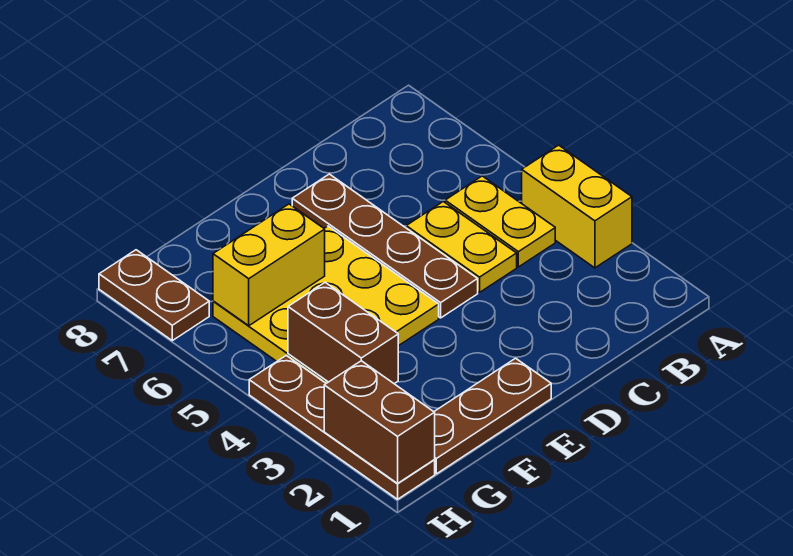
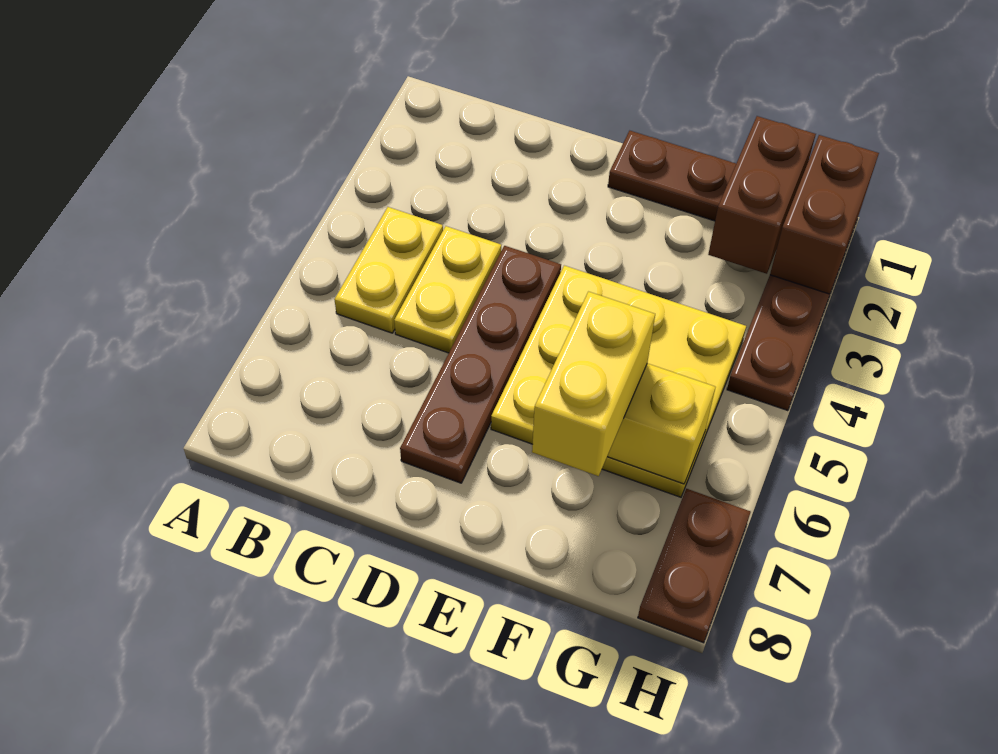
yellow 1x2 brick [522,145,632,268] -> yellow 1x2 brick moved to [532,292,655,476]
brown 1x2 brick [288,283,398,384] -> brown 1x2 brick moved to [708,116,816,274]

